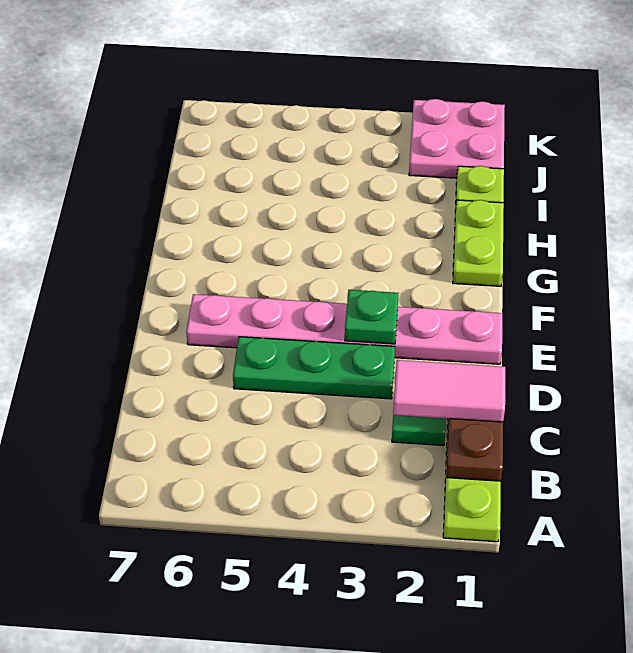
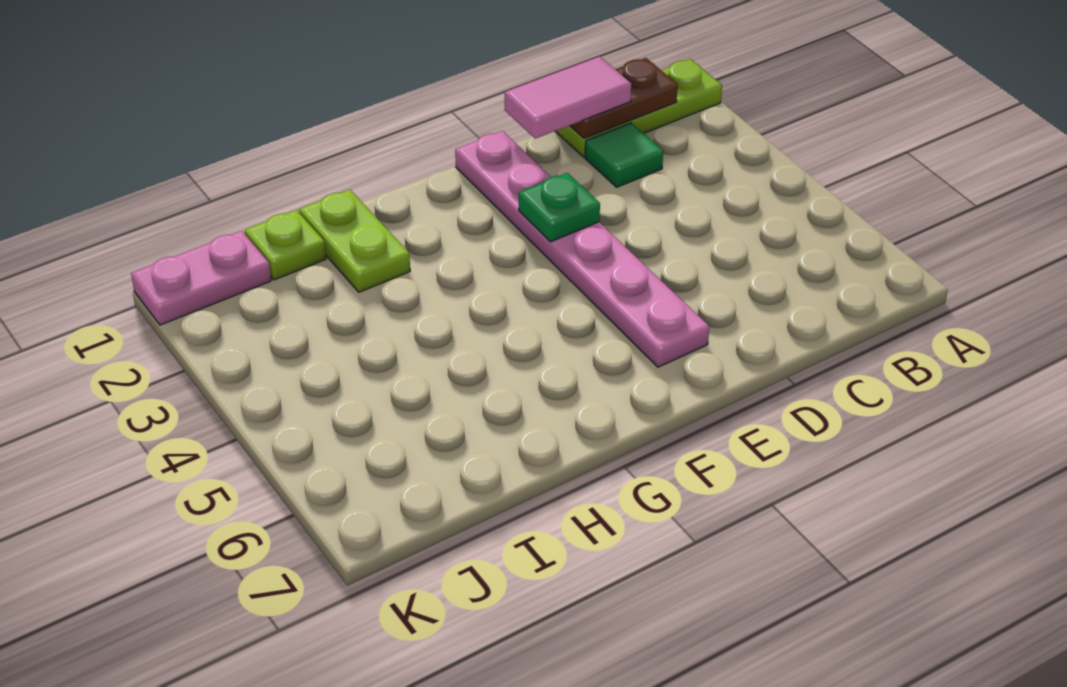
pink 1x2 tile [393,360,505,422] -> pink 1x2 tile turned to [505,56,631,139]
green 1x3 plate [233,337,395,399] -> none
lime 1x2 plate [453,200,504,286] -> lime 1x2 plate turned to [299,190,410,292]
pink 2x2 plate [409,99,505,178] -> pink 1x2 plate [131,231,271,325]

